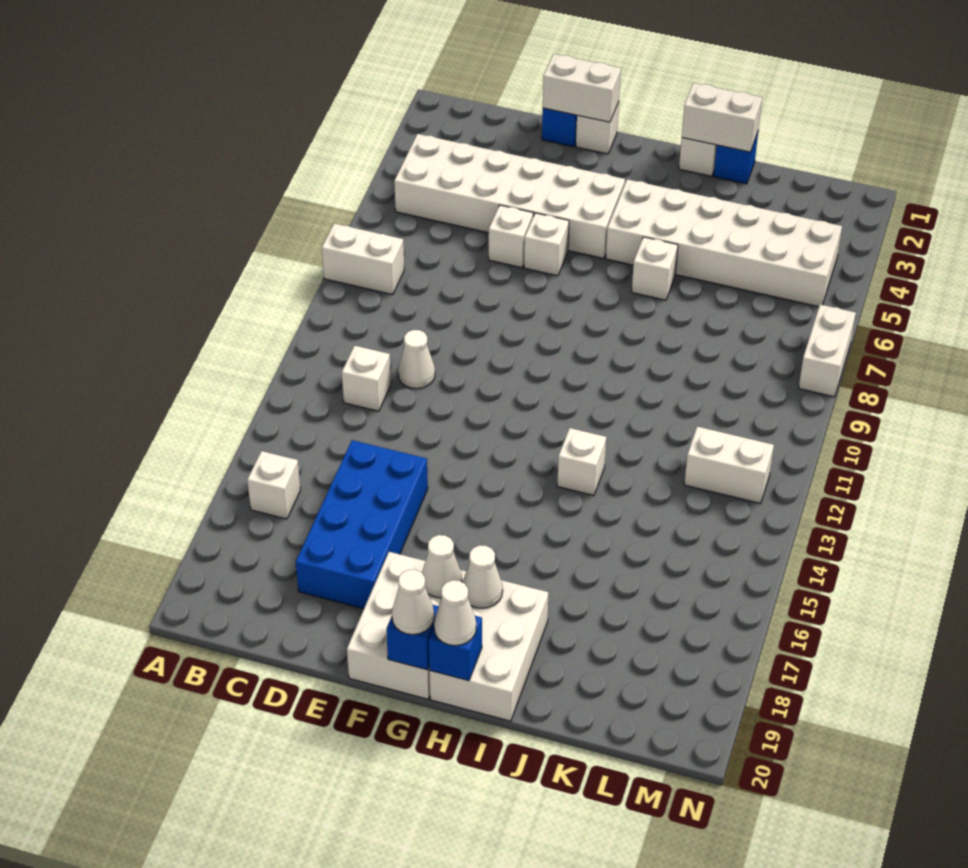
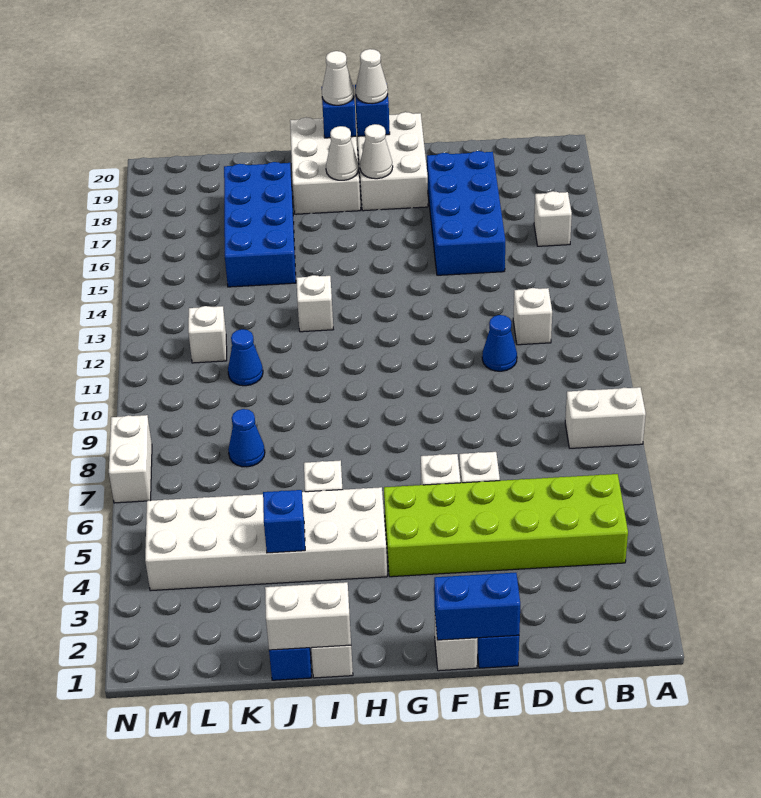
white 2x6 brick [394,134,625,258] -> lime 2x6 brick [384,474,628,577]
white 1x1 cone [398,330,435,389] -> blue 1x1 cone [482,315,517,371]
white 1x2 brick [543,54,621,122] -> blue 1x2 brick [434,573,520,640]
none -> blue 1x1 brick [263,490,305,553]
none -> blue 2x4 brick [224,162,296,287]
none -> blue 1x1 cone [228,409,265,467]
none -> blue 1x1 cone [228,329,263,386]
white 1x2 brick [684,427,774,504] -> white 1x1 brick [188,306,227,363]

